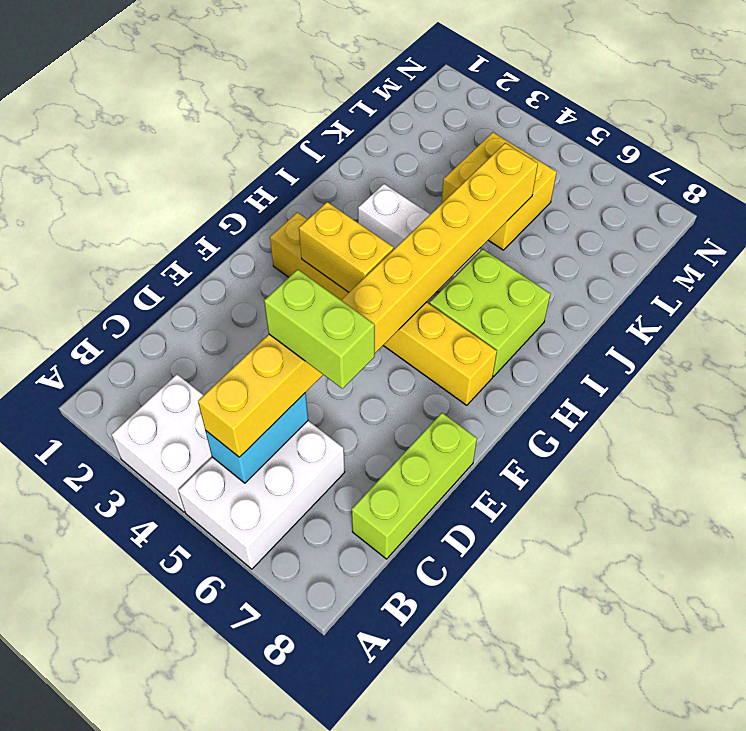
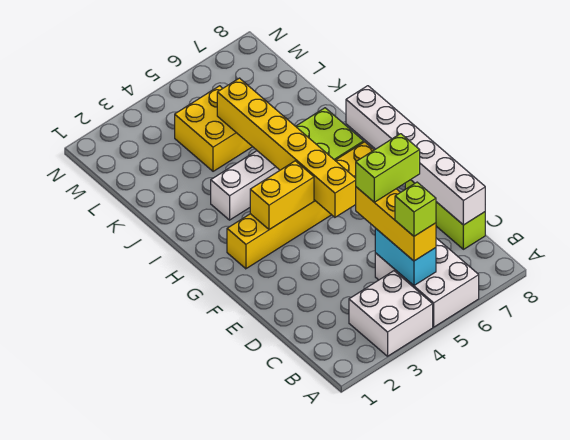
none -> lime 1x1 brick [395,182,436,236]
none -> white 1x6 brick [346,86,485,225]

